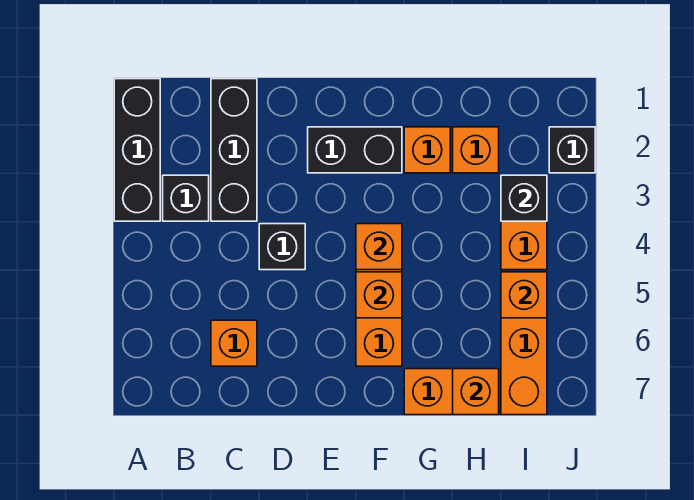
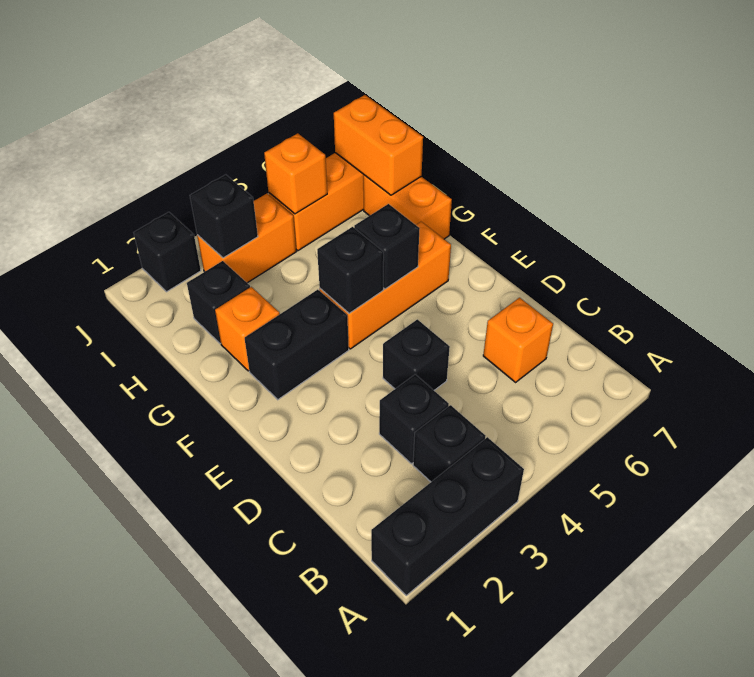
black 1x3 brick [211,79,257,221] -> black 1x1 brick [379,374,449,464]
black 1x2 brick [308,127,402,173] -> black 1x2 brick turned to [245,290,349,400]
orange 1x1 brick [356,224,402,270] -> black 1x1 brick [317,227,384,313]
orange 1x1 brick [356,272,402,318] -> black 1x1 brick [354,204,420,289]
orange 1x1 brick [453,127,499,173] -> black 1x1 brick [187,261,250,343]
orange 1x1 brick [453,369,499,415] -> orange 1x2 brick [334,95,423,195]

